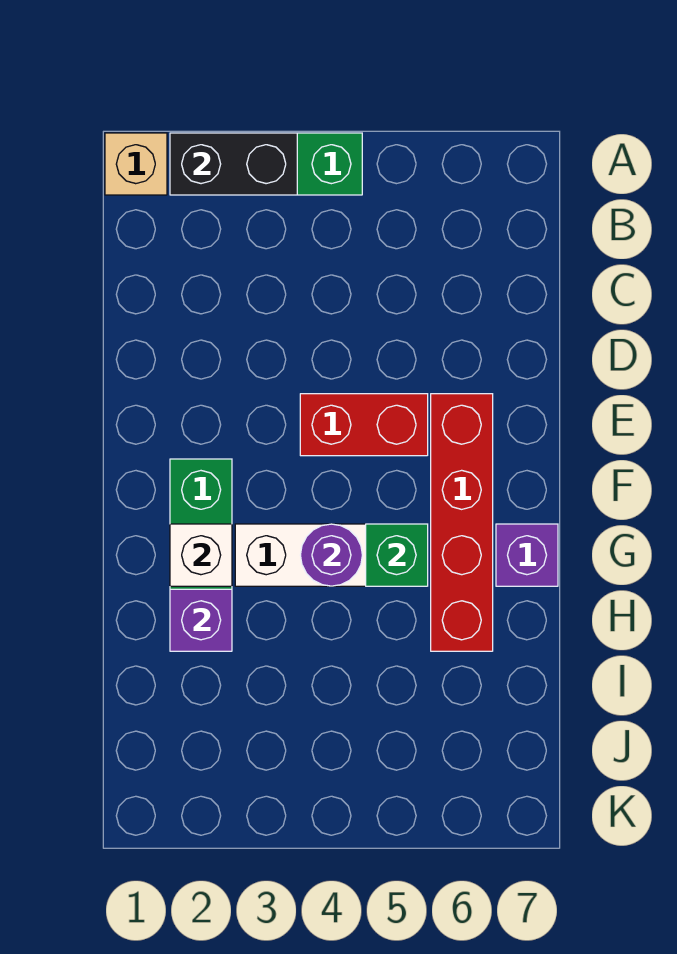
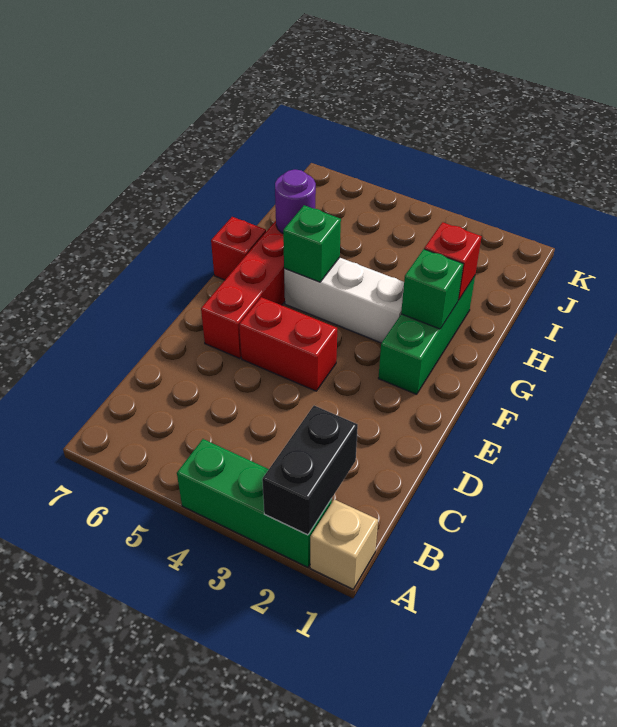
black 1x2 brick [170,133,297,195] -> black 1x2 brick turned to [262,405,358,535]
white 1x1 brick [170,524,232,586] -> green 1x1 brick [401,249,463,329]
purple 1x1 round brick [300,524,362,586] -> purple 1x1 round brick moved to [275,170,316,233]
purple 1x1 brick [496,524,558,586] -> red 1x1 brick [211,217,266,280]
purple 1x1 brick [170,589,232,651] -> red 1x1 brick [424,222,482,300]

